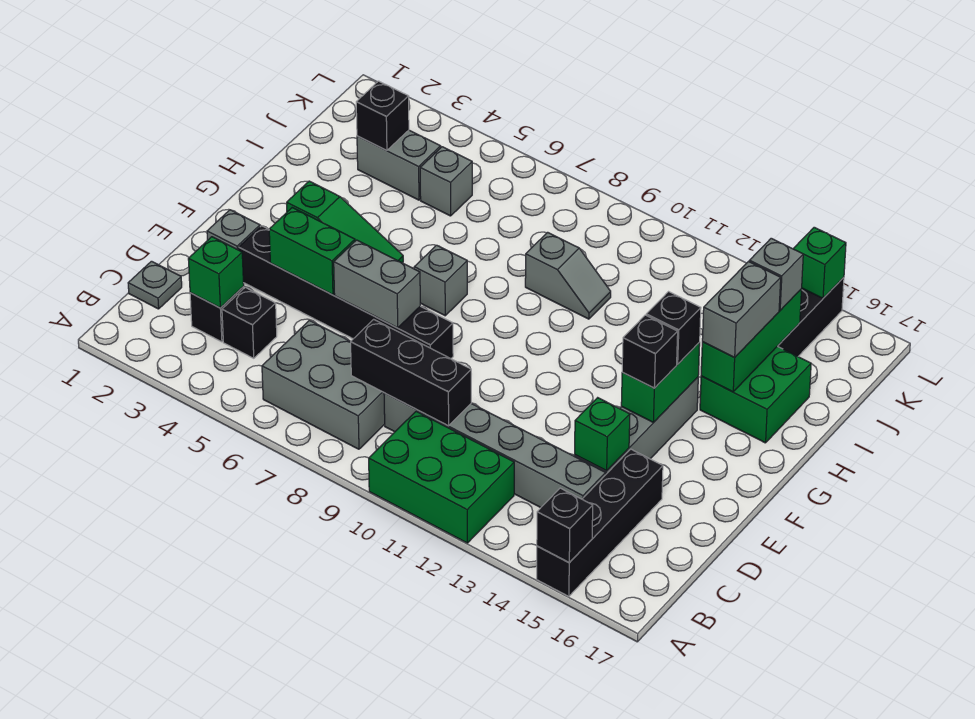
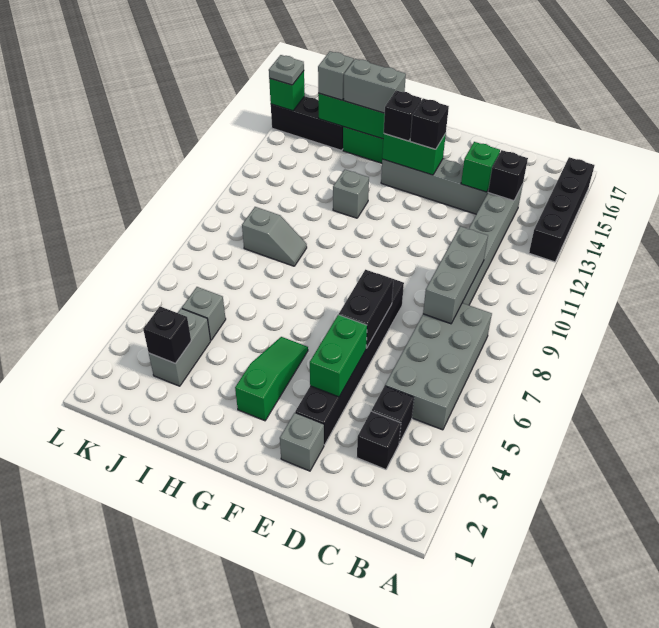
green 2x3 brick [369,411,514,543] -> none
black 1x4 brick [537,449,663,596] -> black 1x4 brick turned to [529,157,594,262]
black 1x1 brick [537,488,593,563] -> black 1x1 brick moved to [488,150,528,201]
grey 2x3 brick [262,320,385,449] -> grey 2x4 brick [385,303,492,430]
grey 1x1 plate [128,261,182,309] -> grey 1x1 plate moved to [269,55,304,85]
green 1x1 brick [188,237,244,308] -> none
black 1x3 brick [351,319,471,426] -> grey 1x3 brick [423,226,488,324]
grey 1x2 brick [334,240,420,328] -> black 1x2 brick [339,270,393,348]
grey 1x1 brick [414,245,467,316] -> grey 1x1 brick moved to [333,170,369,218]
grey 1x2 slope [525,232,611,319] -> grey 1x2 slope turned to [242,207,307,266]

